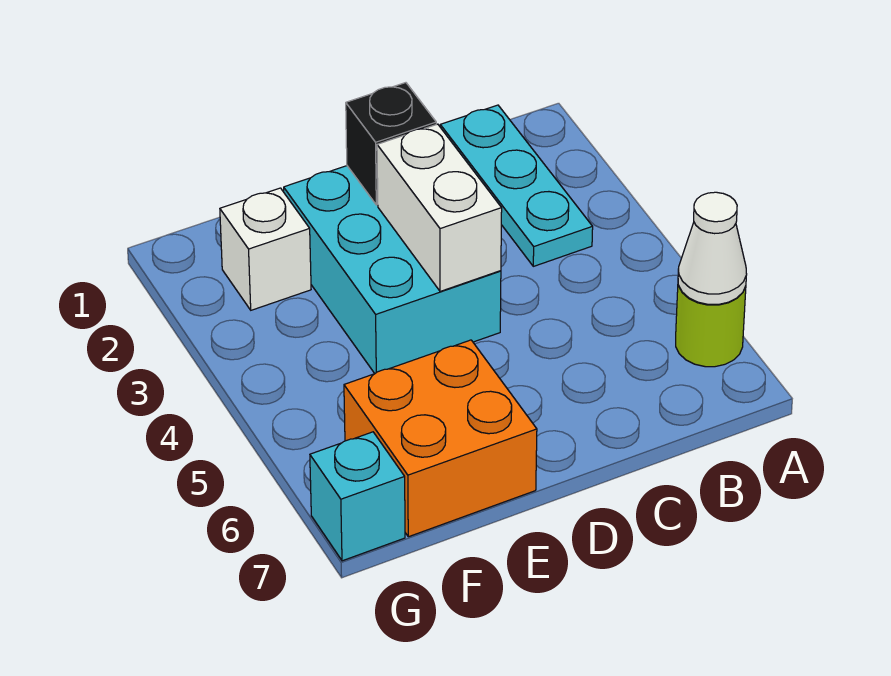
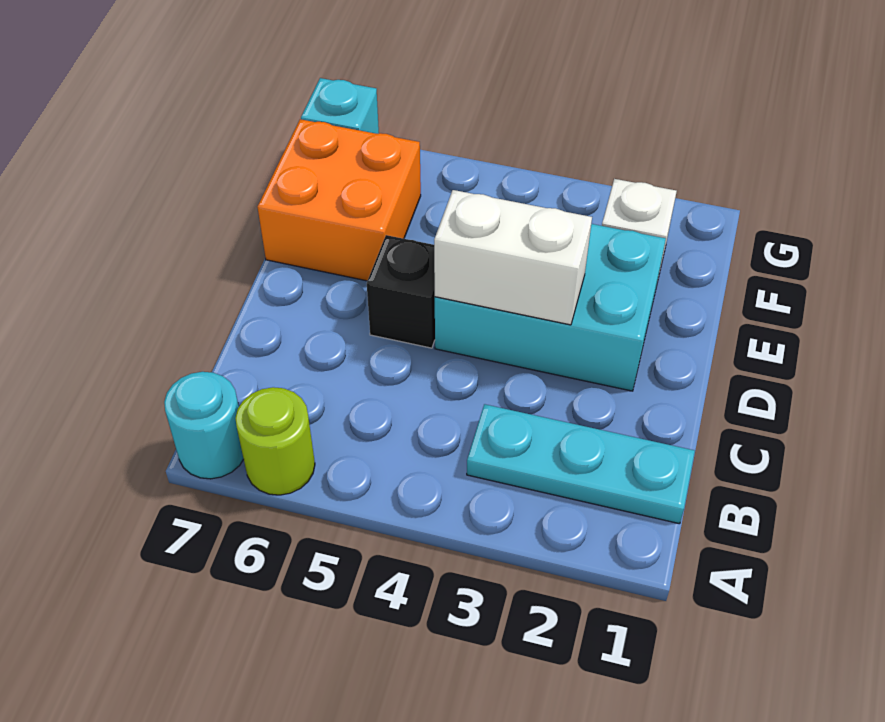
white 1x1 cone [678,192,747,304] -> none
none -> cyan 1x1 round brick [164,372,244,479]
black 1x1 brick [346,83,436,205] -> black 1x1 brick moved to [367,235,435,348]

